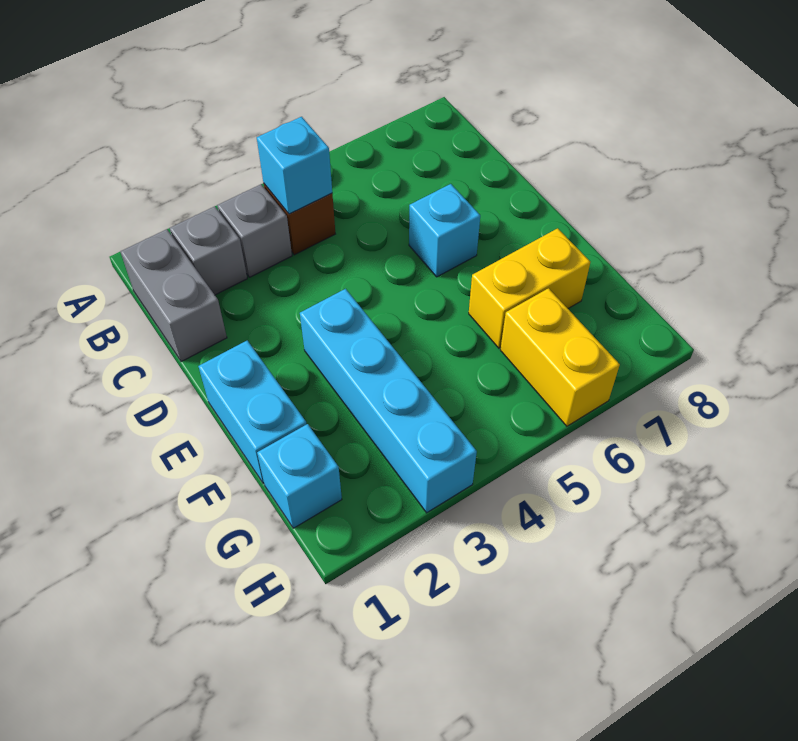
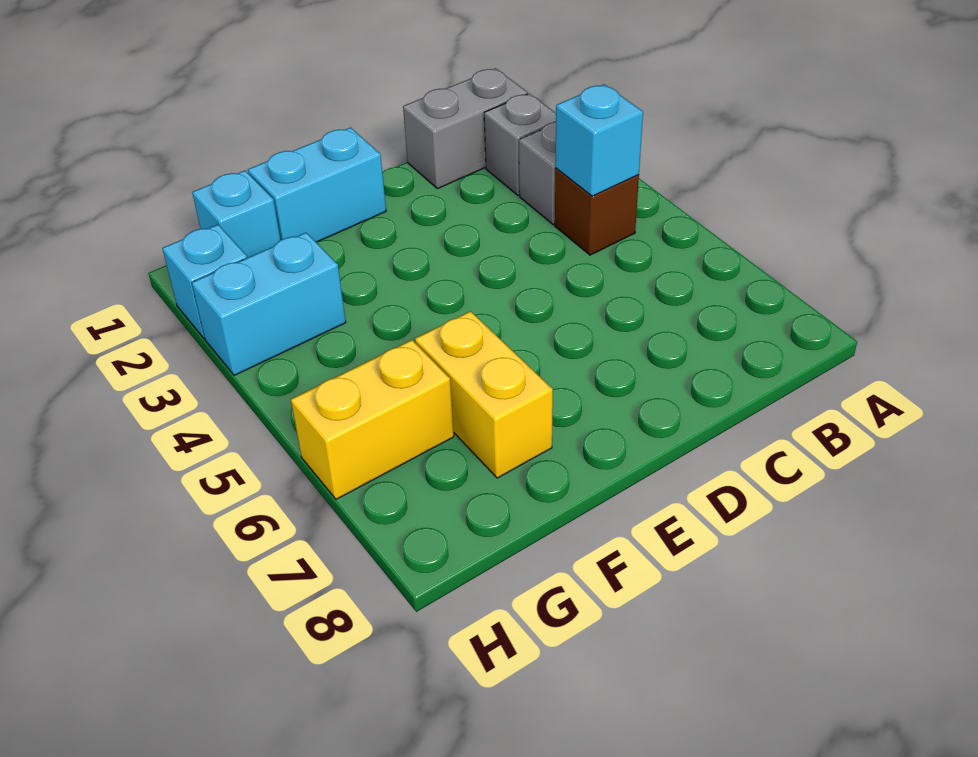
cyan 1x1 brick [409,184,480,277] -> cyan 1x1 brick moved to [162,225,247,339]
cyan 1x4 brick [300,289,477,513] -> cyan 1x2 brick [192,233,346,375]

